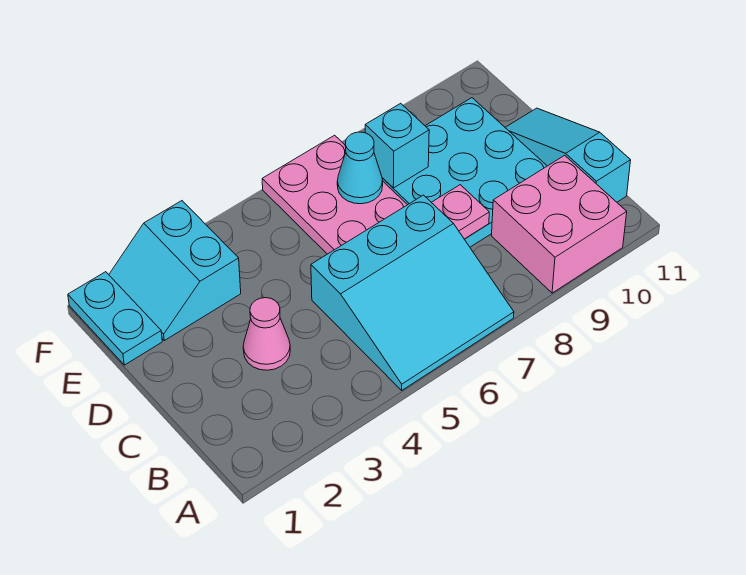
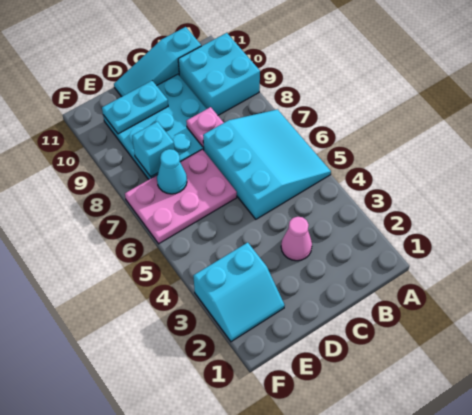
pink 2x2 brick [491,155,627,293] -> cyan 2x2 brick [178,33,260,115]
cyan 1x2 plate [68,272,162,365] -> cyan 1x2 plate moved to [102,81,168,134]

